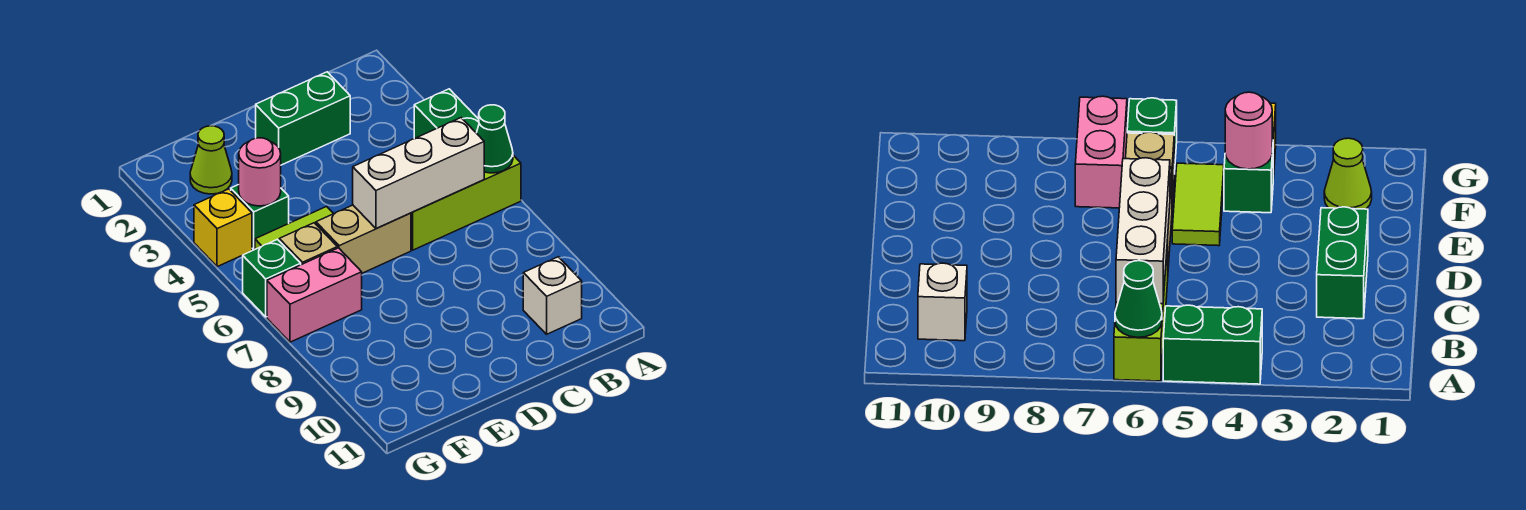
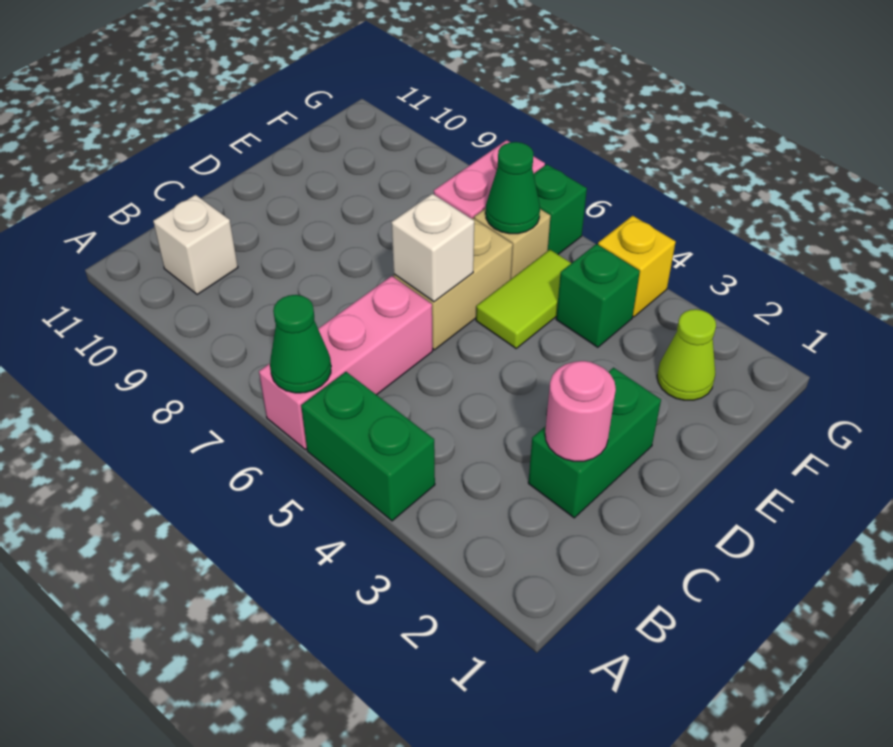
lime 1x3 brick [411,155,521,250] -> pink 1x3 brick [259,276,433,450]
white 1x3 brick [353,118,484,229] -> white 1x1 brick [391,194,474,302]
pink 1x1 round brick [239,138,281,206] -> pink 1x1 round brick moved to [545,361,616,461]
none -> green 1x1 cone [486,142,540,234]

